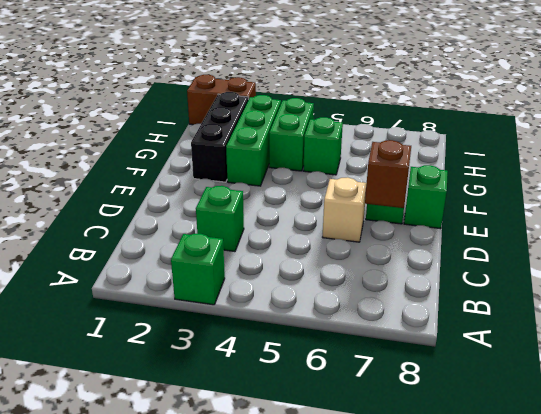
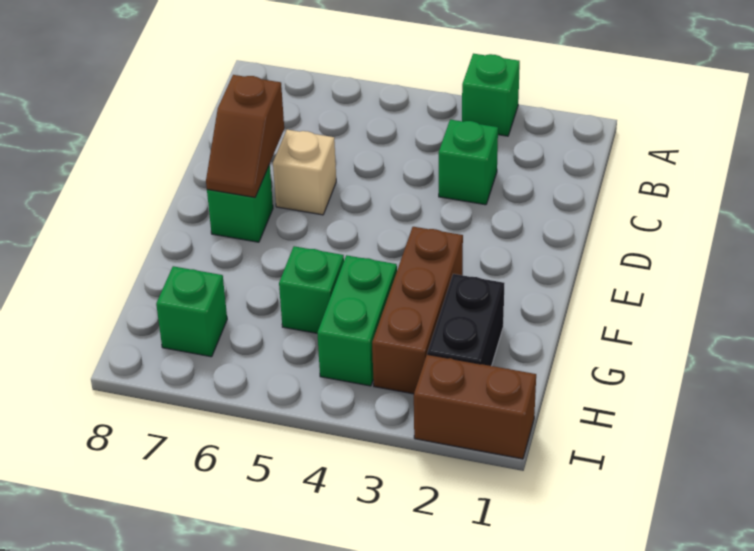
green 1x1 brick [404,165,448,229] -> green 1x1 brick moved to [156,266,227,357]
black 1x3 brick [191,92,249,182] -> black 1x2 brick [427,274,504,366]
green 1x3 brick [226,95,281,186] -> brown 1x3 brick [372,227,463,394]

